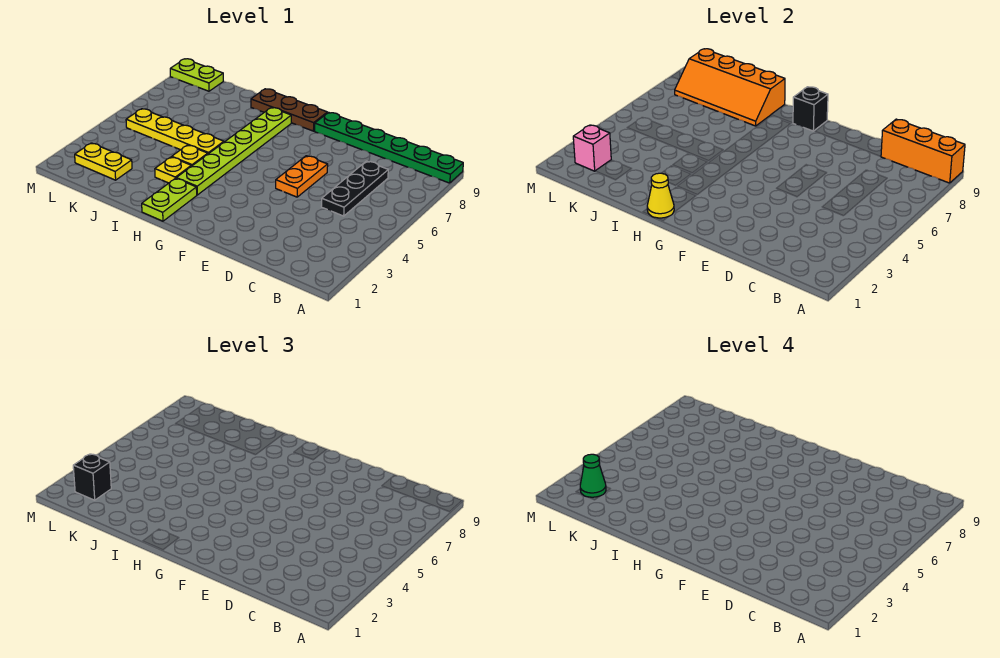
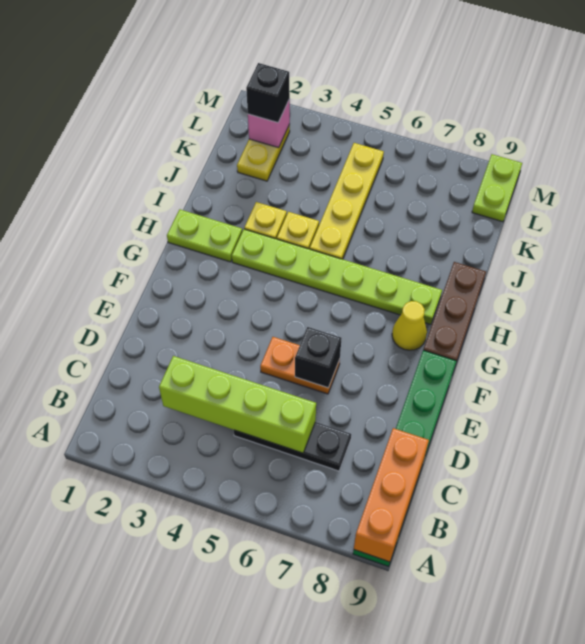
none -> lime 1x4 brick [159,356,316,453]
black 1x1 brick [793,87,828,131] -> black 1x1 brick moved to [295,327,341,388]
yellow 1x1 cone [647,173,674,218] -> yellow 1x1 cone moved to [392,301,427,350]
orange 2x4 slope [675,49,785,126] -> none
green 1x1 cone [580,454,606,497] -> none

